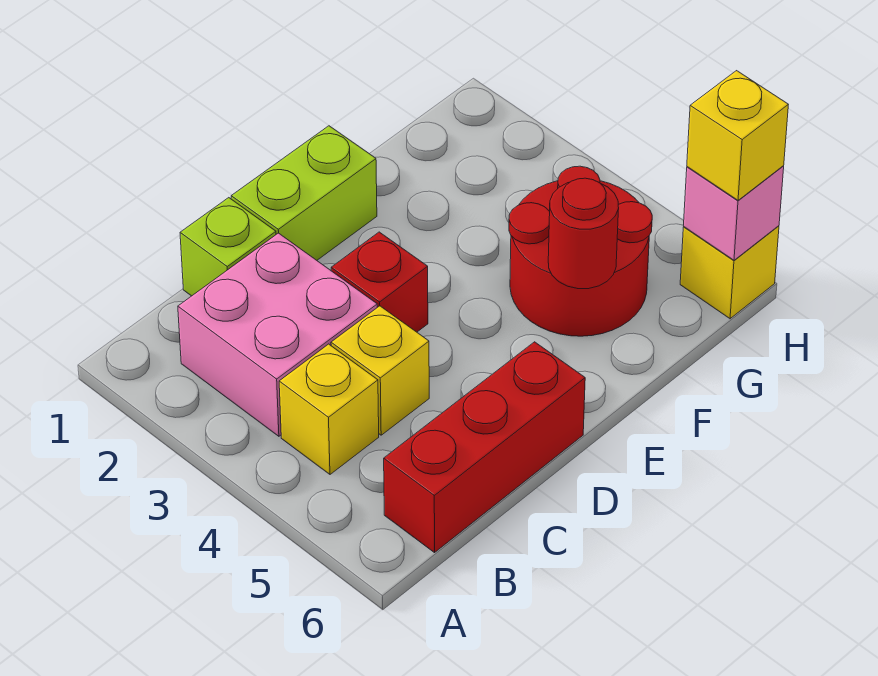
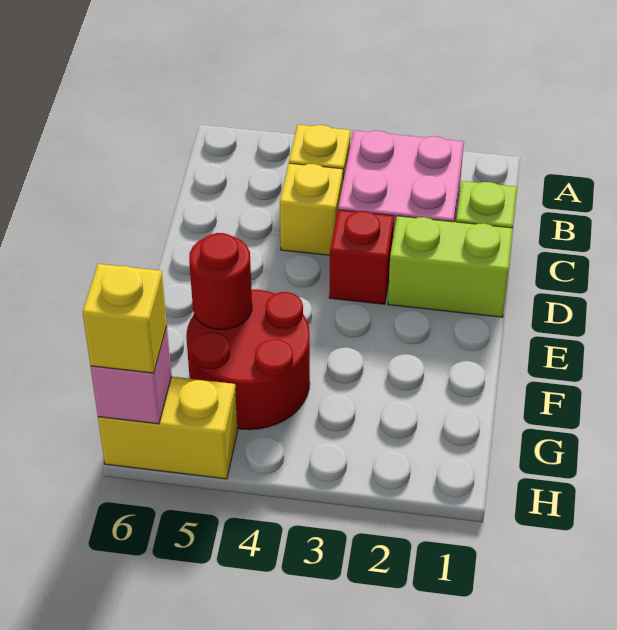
red 1x3 brick [384,342,585,553] -> none
lime 1x2 brick [231,126,377,260] -> lime 1x2 brick turned to [388,216,513,317]
yellow 1x1 brick [680,226,779,319] -> yellow 1x2 brick [98,377,238,479]

